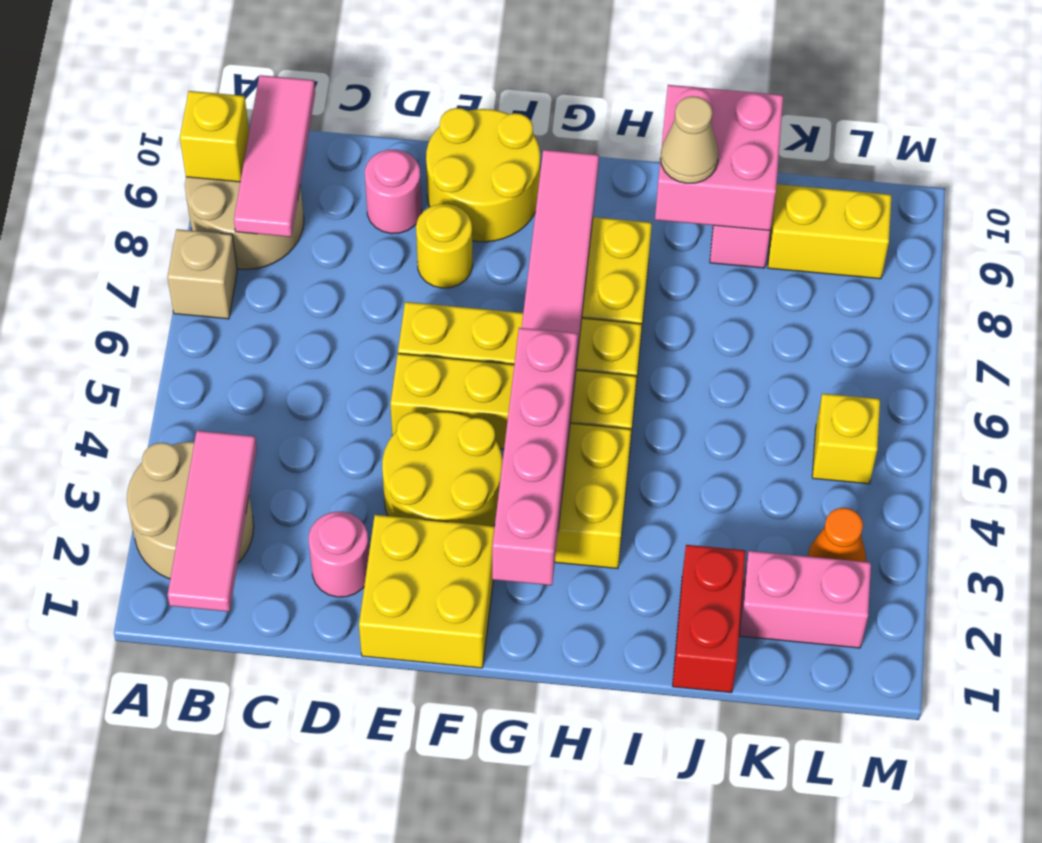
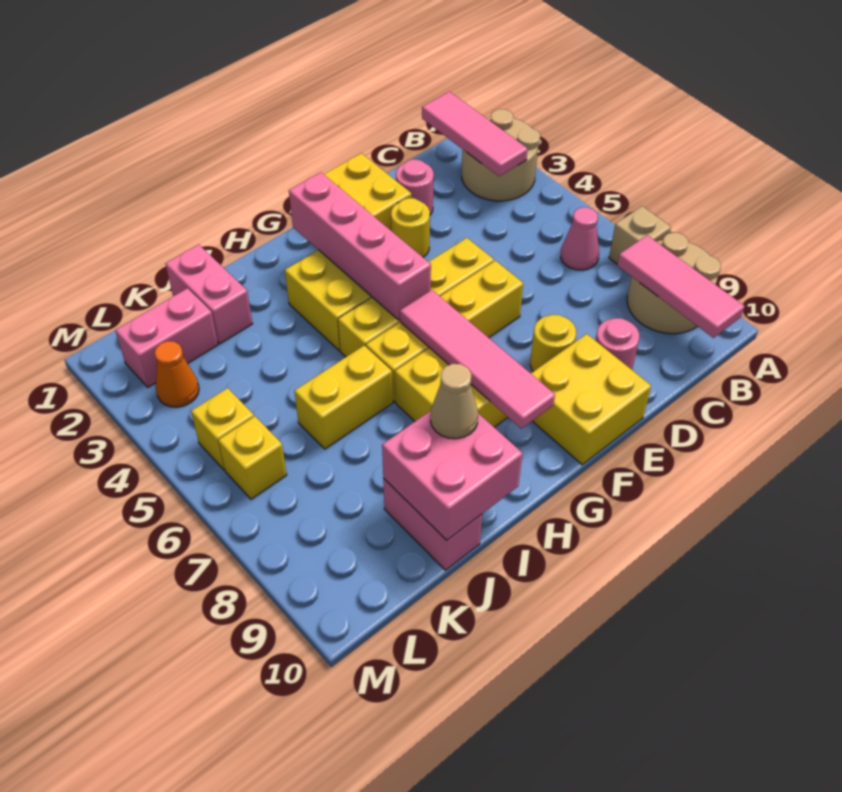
yellow 1x1 brick [180,91,249,182] -> yellow 1x1 brick moved to [218,416,287,499]
none -> pink 1x1 cone [561,207,599,270]
yellow 2x2 round brick [382,412,503,526] -> yellow 1x1 round brick [391,198,430,257]
yellow 2x2 round brick [426,108,540,242] -> yellow 2x2 brick [531,334,651,465]
red 1x2 brick [673,545,746,693] -> pink 1x2 brick [165,245,252,344]
yellow 1x2 brick [768,184,892,279] -> yellow 1x2 brick moved to [294,346,393,449]

